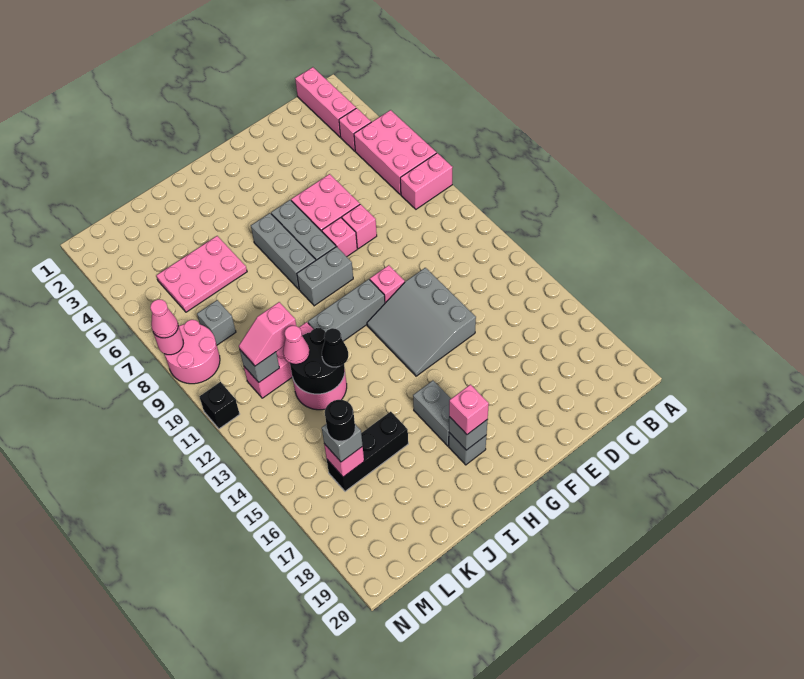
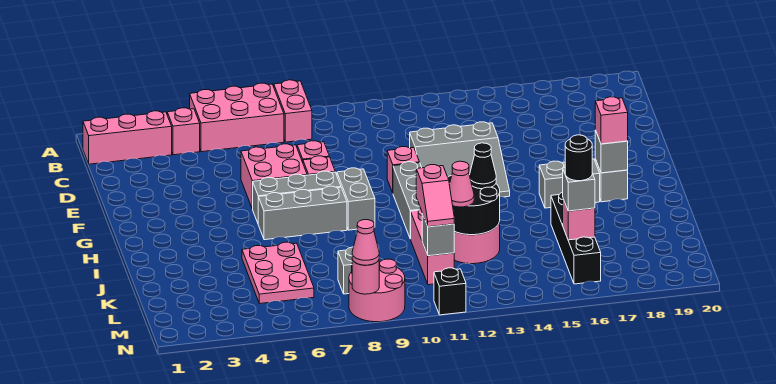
black 1x3 brick [327,412,408,491] -> black 1x4 brick [551,192,601,284]

